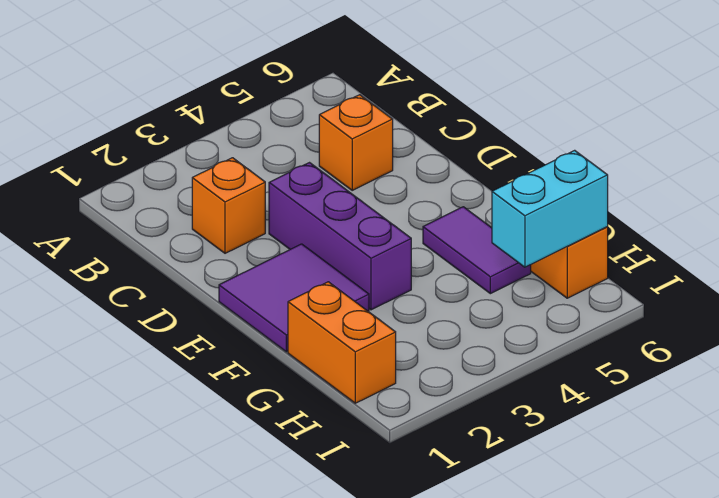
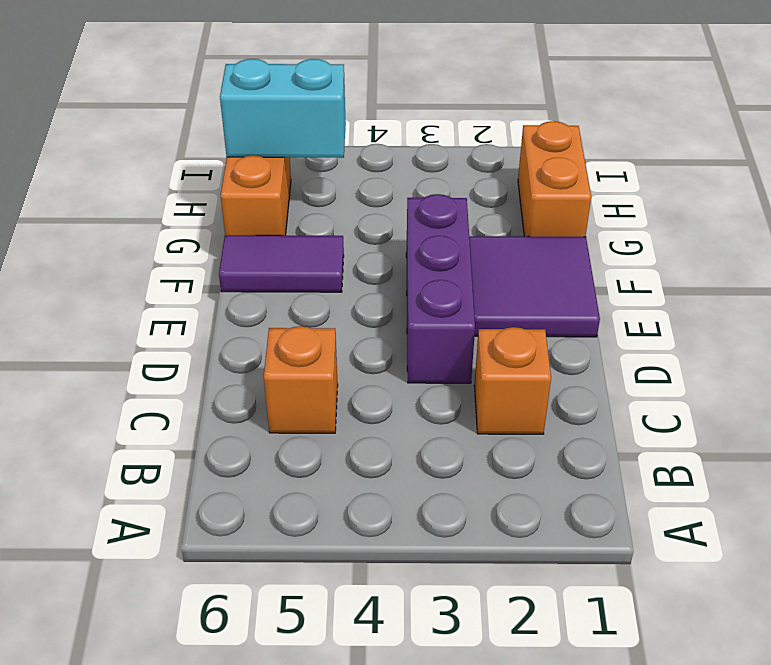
purple 1x2 tile [423,207,531,294] -> purple 1x2 tile turned to [219,235,344,292]

